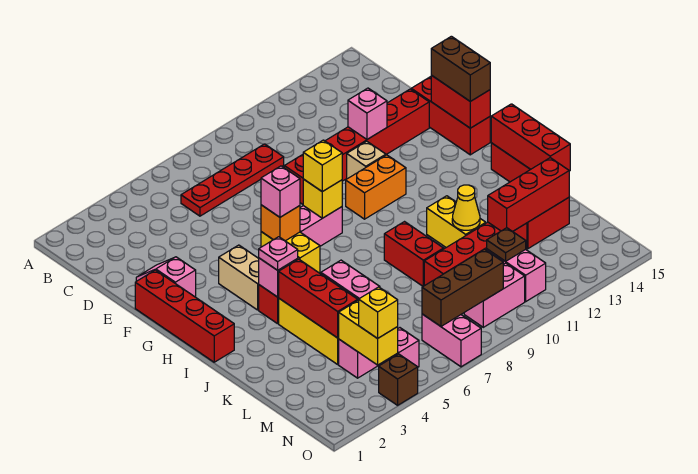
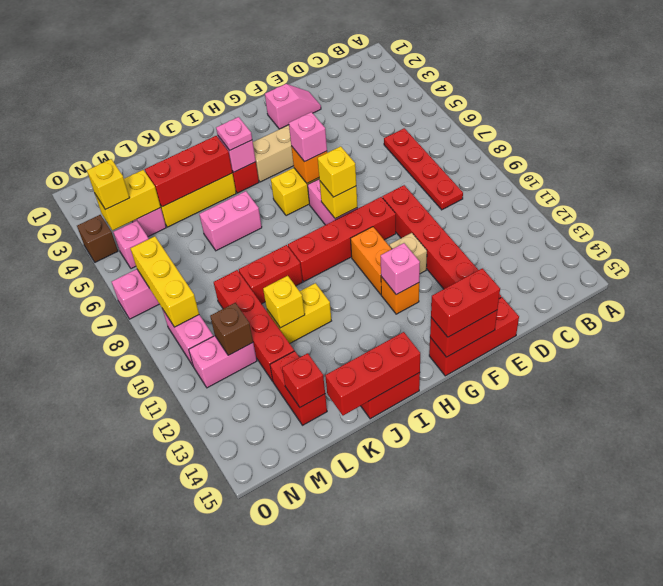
pink 1x1 brick [348,88,387,139] -> pink 1x1 brick moved to [381,243,420,295]
red 1x4 brick [135,270,234,362] -> red 1x4 brick moved to [288,197,396,281]
brown 1x2 brick [431,36,490,101] -> red 1x2 brick [431,268,500,337]
none -> orange 1x1 brick [381,277,419,314]
yellow 1x1 cone [452,185,480,230] -> yellow 1x1 brick [263,276,305,328]
red 1x3 brick [488,158,569,232] -> red 1x1 brick [282,353,325,407]
brown 1x1 plate [487,228,526,261] -> brown 1x1 brick [210,303,253,355]
brown 1x3 brick [422,249,503,326] -> yellow 1x3 brick [130,236,199,327]

